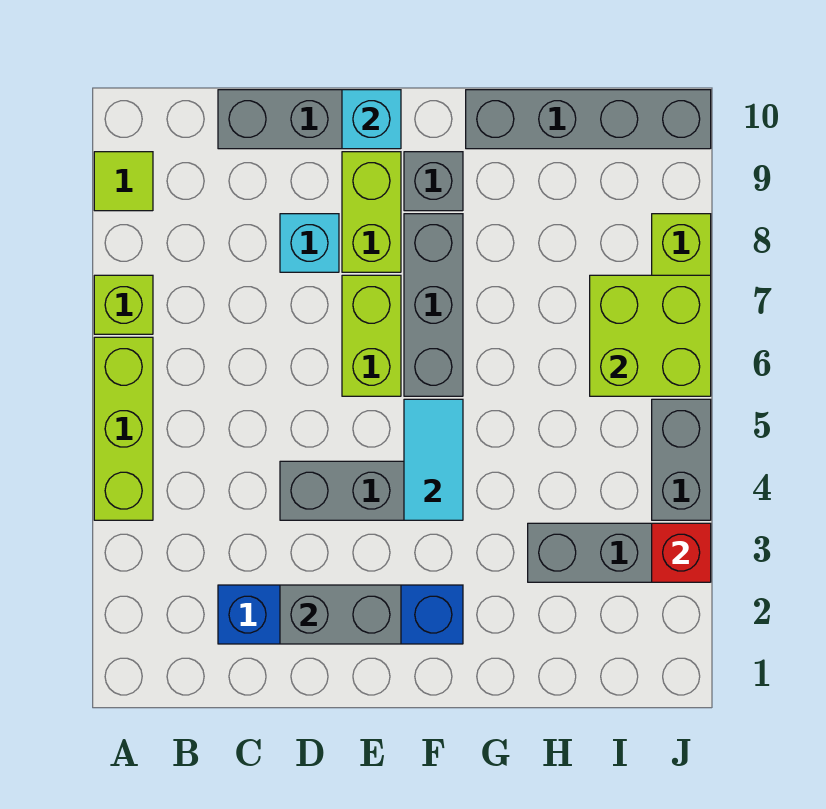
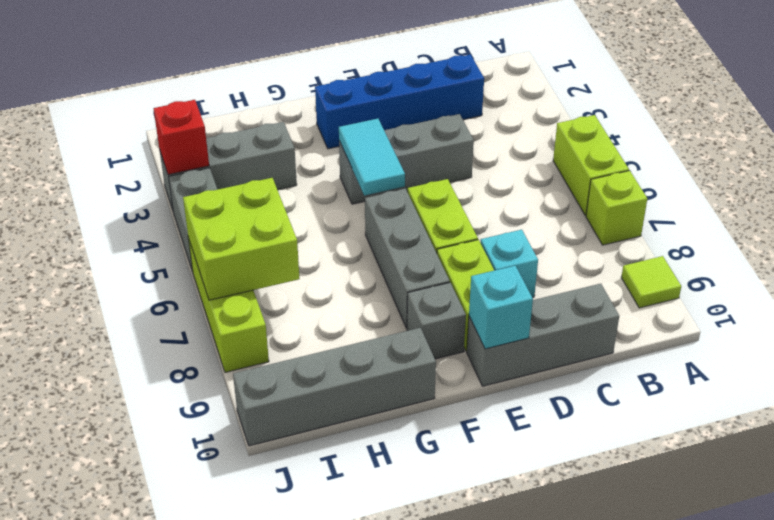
lime 1x3 brick [94,337,153,520] -> lime 1x2 brick [553,115,629,215]
grey 1x2 brick [280,585,401,644] -> none

